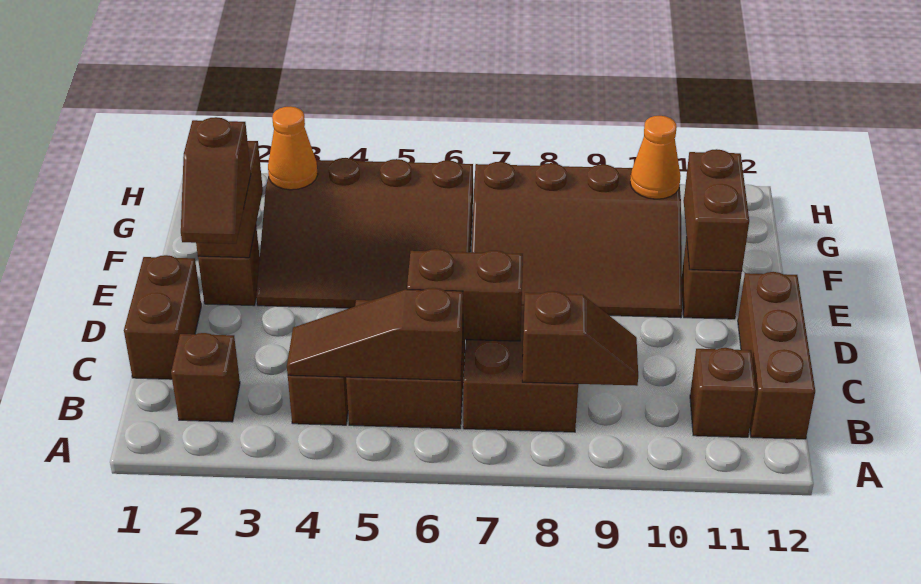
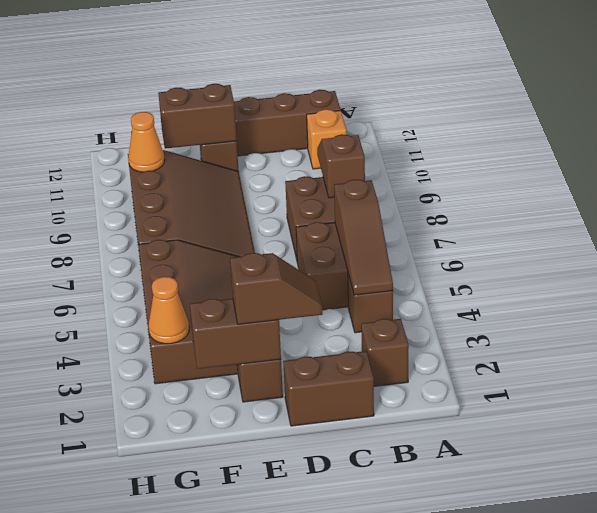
brown 1x1 brick [690,348,756,437] -> orange 1x1 brick [307,109,346,169]
brown 1x2 brick [407,249,523,341] -> none

